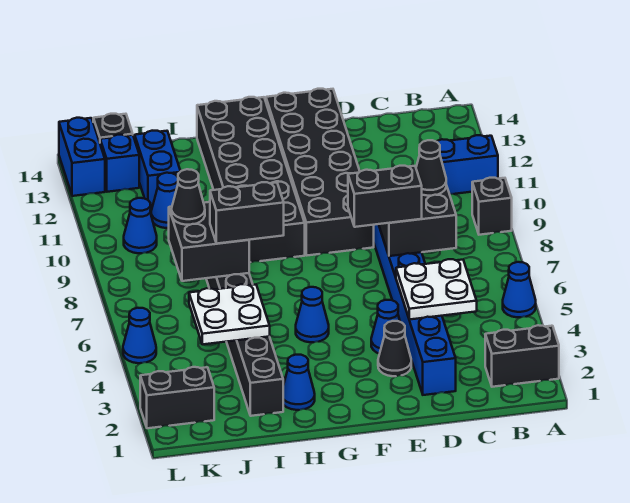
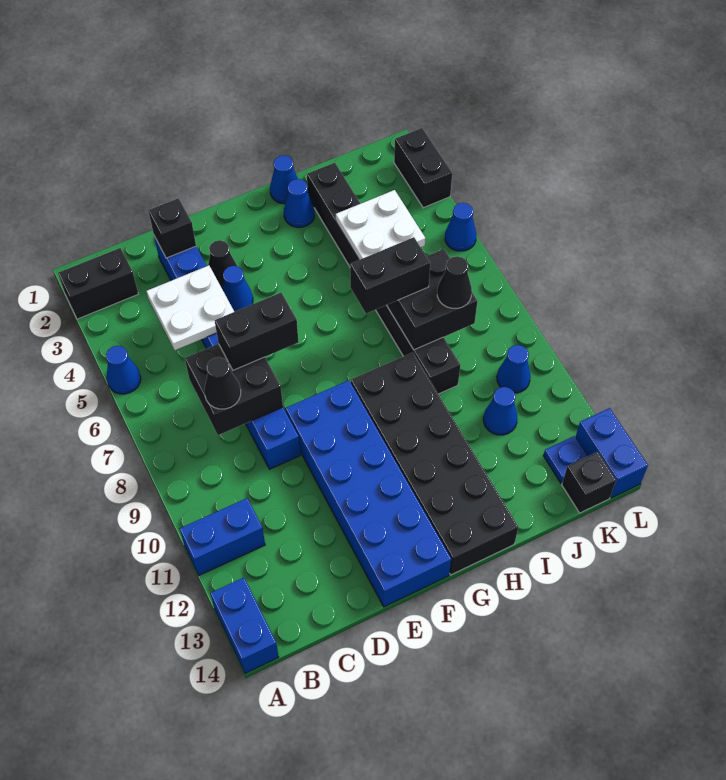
black 1x1 brick [472,178,512,235] -> black 1x1 brick moved to [148,198,196,258]
black 2x6 brick [266,89,374,256] -> blue 2x6 brick [285,380,451,607]
blue 1x1 cone [296,287,329,342] -> blue 1x1 cone moved to [270,155,298,204]
blue 1x2 brick [135,131,181,208] -> blue 1x2 brick moved to [210,578,279,674]
black 1x2 brick [140,367,214,428] -> black 1x2 brick turned to [394,128,452,208]
blue 1x1 brick [100,135,139,192] -> blue 1x1 plate [543,436,588,483]

